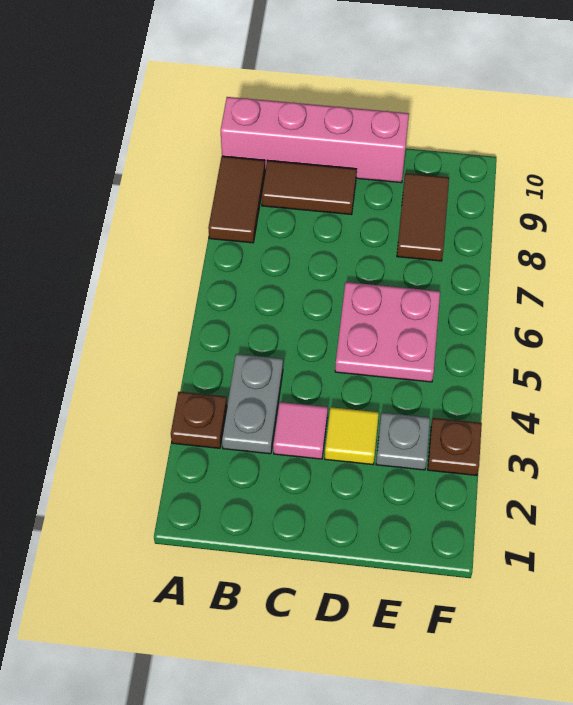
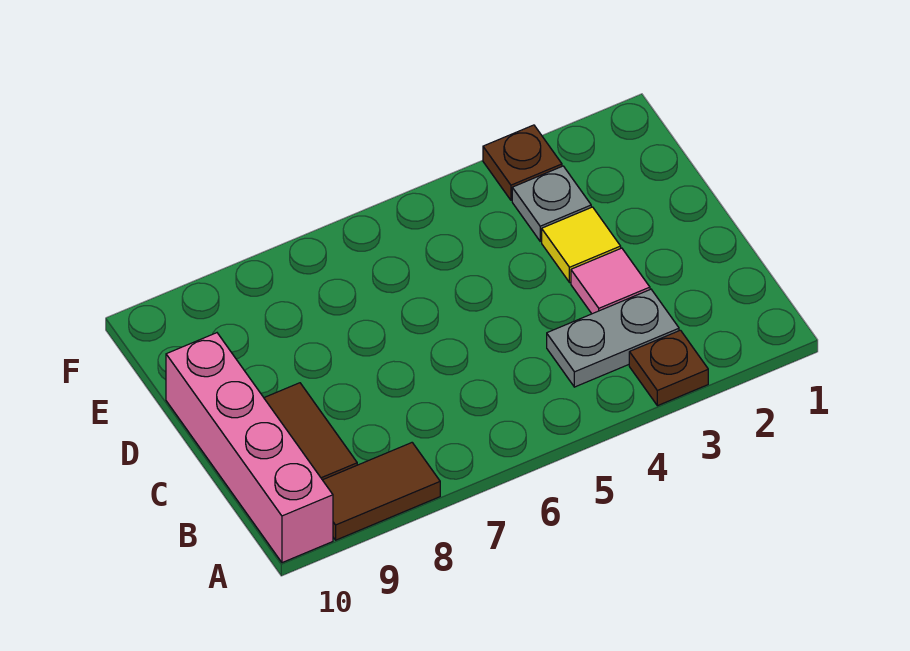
pink 2x2 plate [335,282,440,382] -> none
brown 1x2 tile [397,173,449,261] -> none

